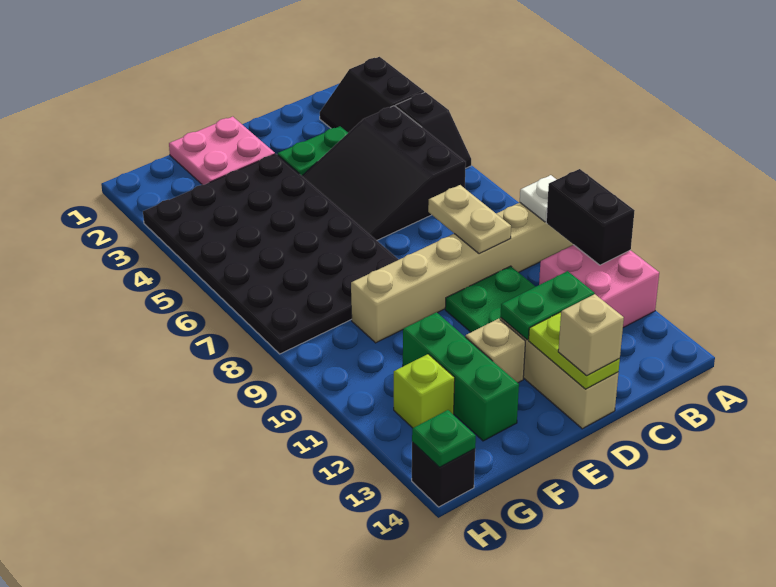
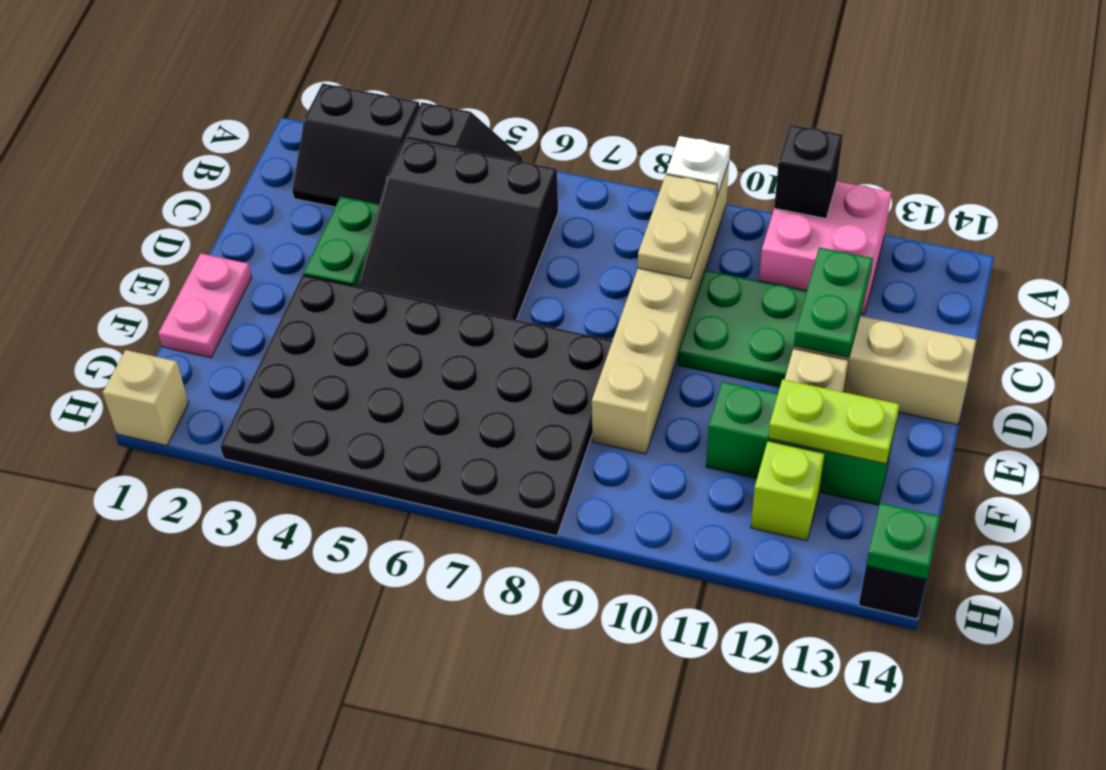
black 1x2 brick [546,169,635,265] -> black 1x1 brick [774,125,843,218]
tan 1x2 plate [428,185,511,254] -> tan 1x2 plate turned to [638,175,717,279]
lime 1x2 plate [529,312,620,389] -> lime 1x2 plate moved to [768,379,900,464]
tan 1x1 brick [558,294,624,376] -> tan 1x1 brick moved to [103,350,189,446]
pink 2x2 plate [169,117,275,185] -> pink 1x2 plate [158,253,252,358]

